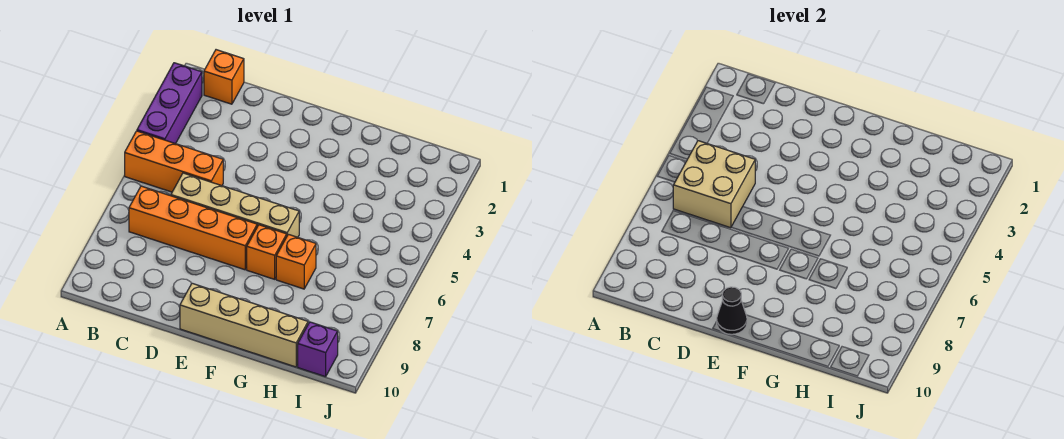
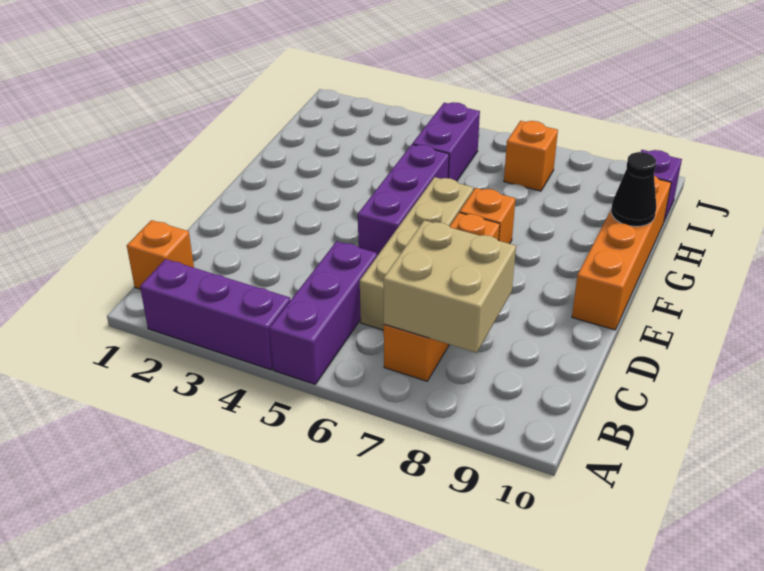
orange 1x3 brick [125,131,223,192] -> purple 1x3 brick [269,241,377,384]
tan 2x2 brick [673,141,755,228] -> tan 2x2 brick moved to [383,220,516,353]
none -> purple 1x3 brick [358,144,449,256]
tan 1x4 brick [180,283,308,367] -> orange 1x4 brick [572,176,671,330]
black 1x1 cone [717,287,747,334] -> black 1x1 cone moved to [611,152,656,226]
orange 1x1 brick [276,234,316,289] -> orange 1x1 brick moved to [504,121,558,191]
none -> purple 1x2 brick [413,102,480,181]

